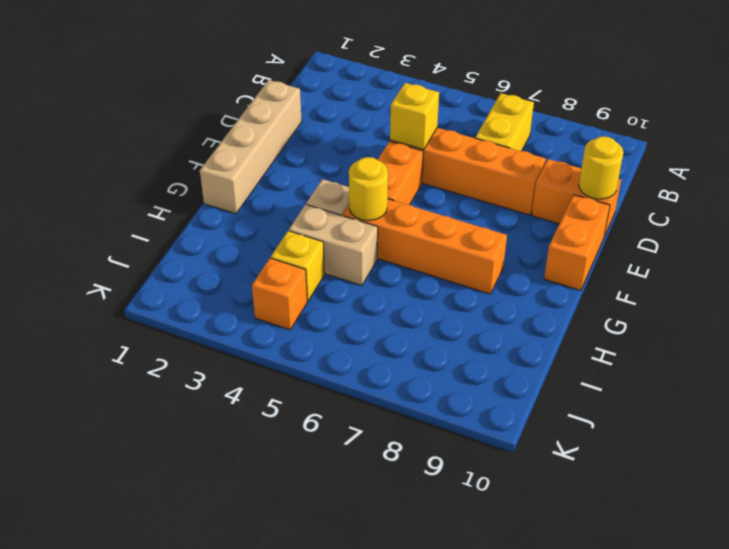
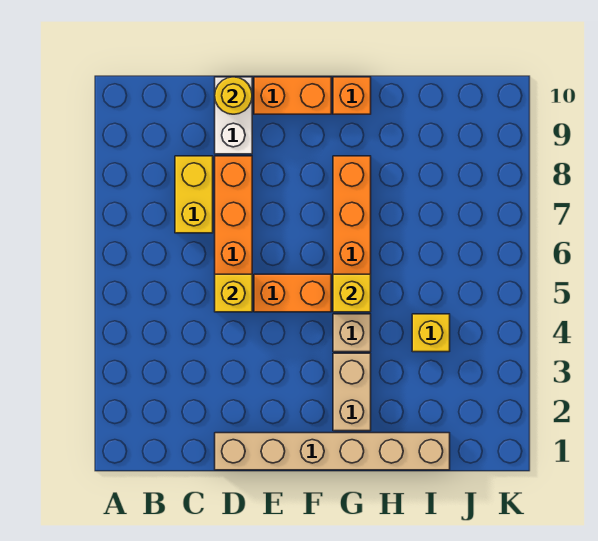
yellow 1x2 brick [475,93,534,151] -> yellow 1x2 brick turned to [175,156,213,233]
tan 1x4 brick [200,80,302,214] -> tan 1x6 brick [215,433,450,470]
orange 1x2 brick [532,159,621,236] -> white 1x2 brick [215,77,252,154]
yellow 1x1 round brick [349,157,388,221] -> yellow 1x1 brick [333,274,371,312]
tan 1x2 brick [289,204,378,286] -> tan 1x2 brick moved to [333,353,371,431]
orange 1x1 brick [252,258,307,330] -> orange 1x1 brick moved to [333,77,371,114]

